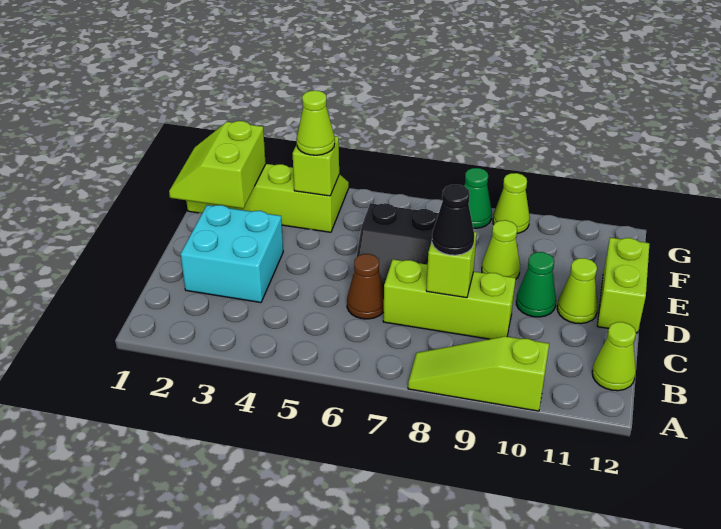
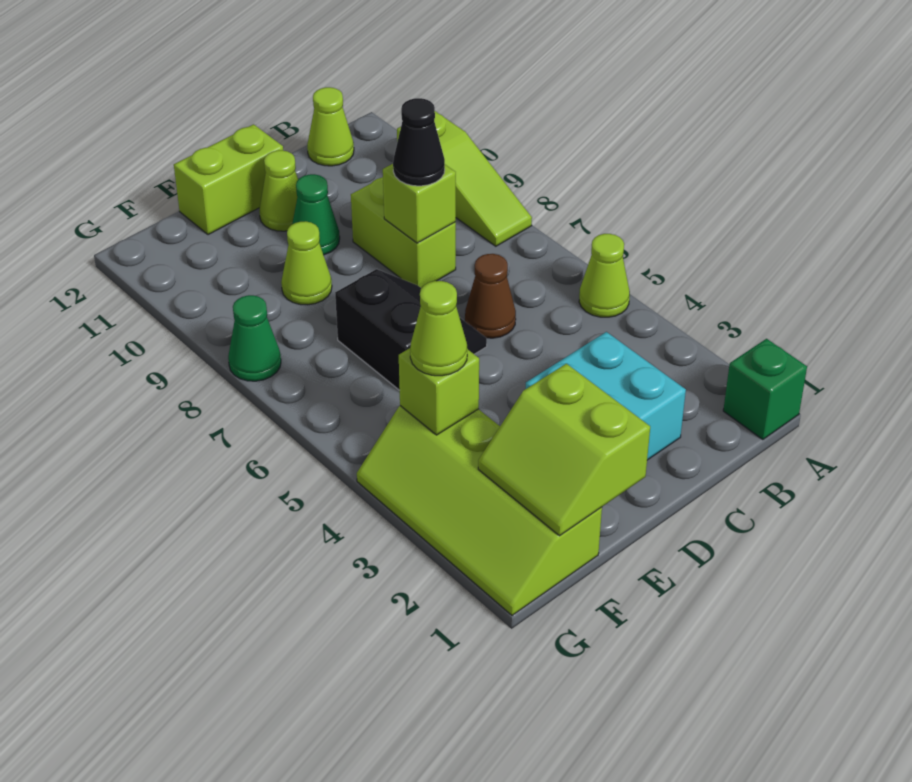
none -> green 1x1 brick [723,339,807,440]
lime 1x3 brick [383,259,516,339] -> lime 1x2 brick [351,177,456,288]
lime 2x2 slope [169,121,266,209] -> lime 2x2 slope turned to [478,364,650,536]
lime 1x1 cone [493,173,530,233] -> lime 1x1 cone moved to [579,234,630,317]

